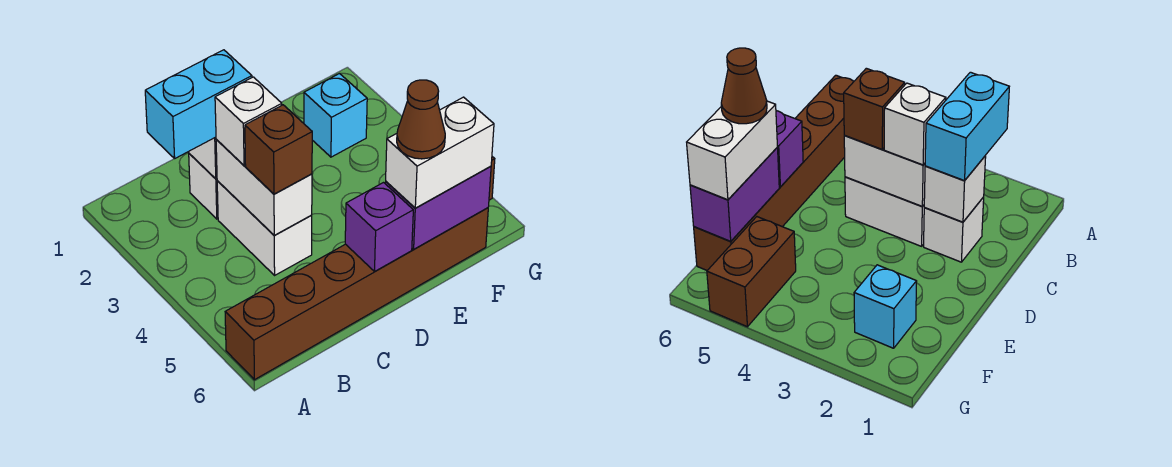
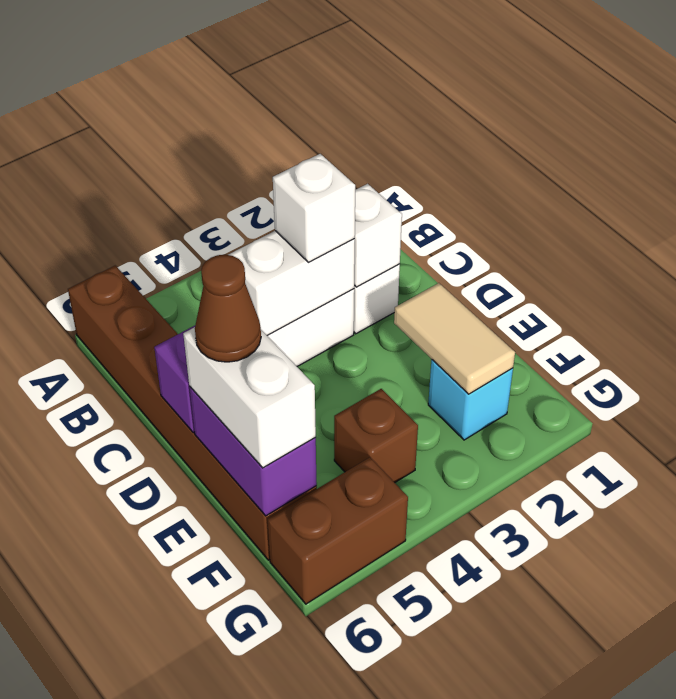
cyan 1x2 brick [145,50,252,159] -> none
brown 1x1 brick [245,105,312,194] -> brown 1x1 brick moved to [334,389,418,483]
none -> tan 1x2 tile [394,283,515,394]
brown 1x2 brick [707,217,796,327] -> brown 1x2 brick turned to [268,457,408,604]

